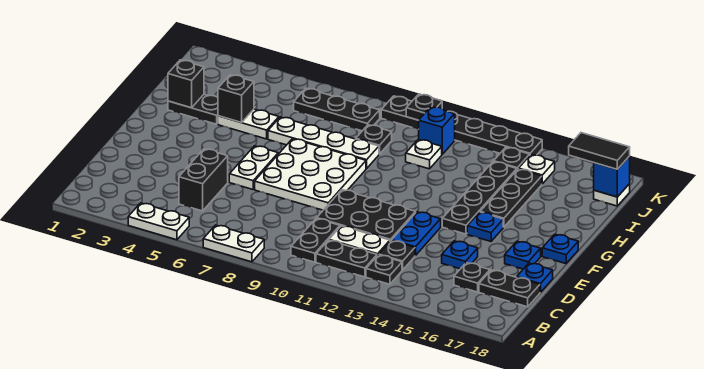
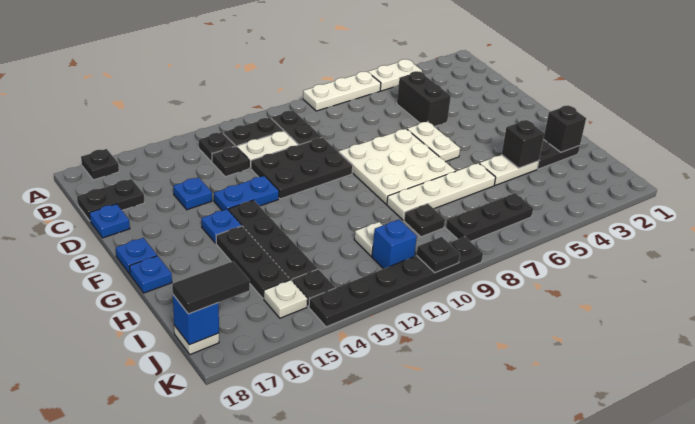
white 1x2 plate [203,225,264,262] -> white 1x3 plate [303,72,381,111]
black 1x1 plate [454,263,490,292] -> black 1x1 plate moved to [81,149,119,180]
blue 1x2 plate [392,212,441,256] -> blue 1x2 plate turned to [214,176,279,211]
blue 1x1 plate [505,241,541,269] -> blue 1x1 plate moved to [129,256,172,293]

